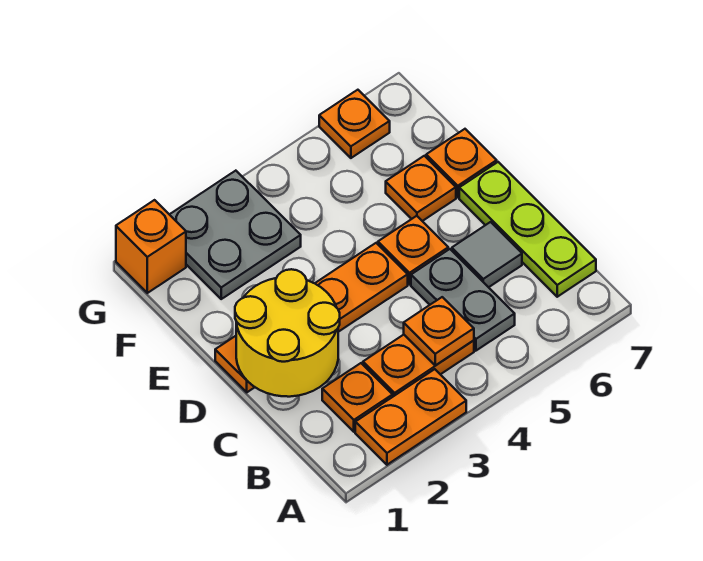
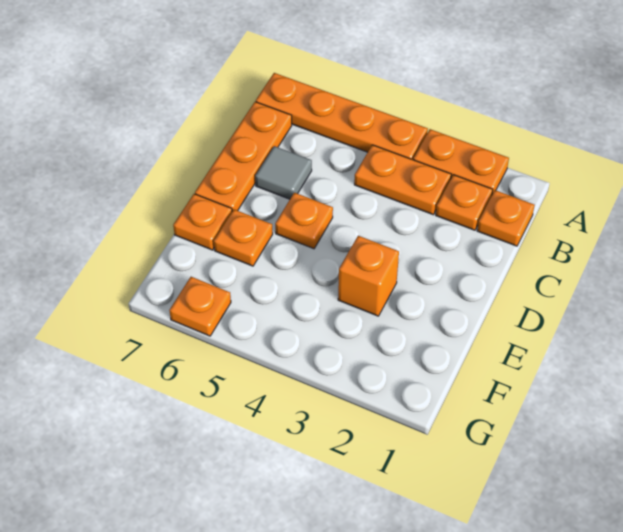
orange 1x1 plate [404,297,474,366] -> orange 1x1 plate moved to [477,190,535,246]
grey 1x2 plate [411,249,515,351] -> none
lime 1x3 plate [459,162,596,297] -> orange 1x3 plate [195,102,292,211]
yellow 2x2 round brick [235,269,340,397] -> none
orange 1x4 plate [215,243,408,392] -> orange 1x4 plate moved to [256,73,428,160]
grey 2x2 plate [169,171,301,299] -> none
orange 1x1 brick [116,200,186,293] -> orange 1x1 brick moved to [338,236,399,316]

